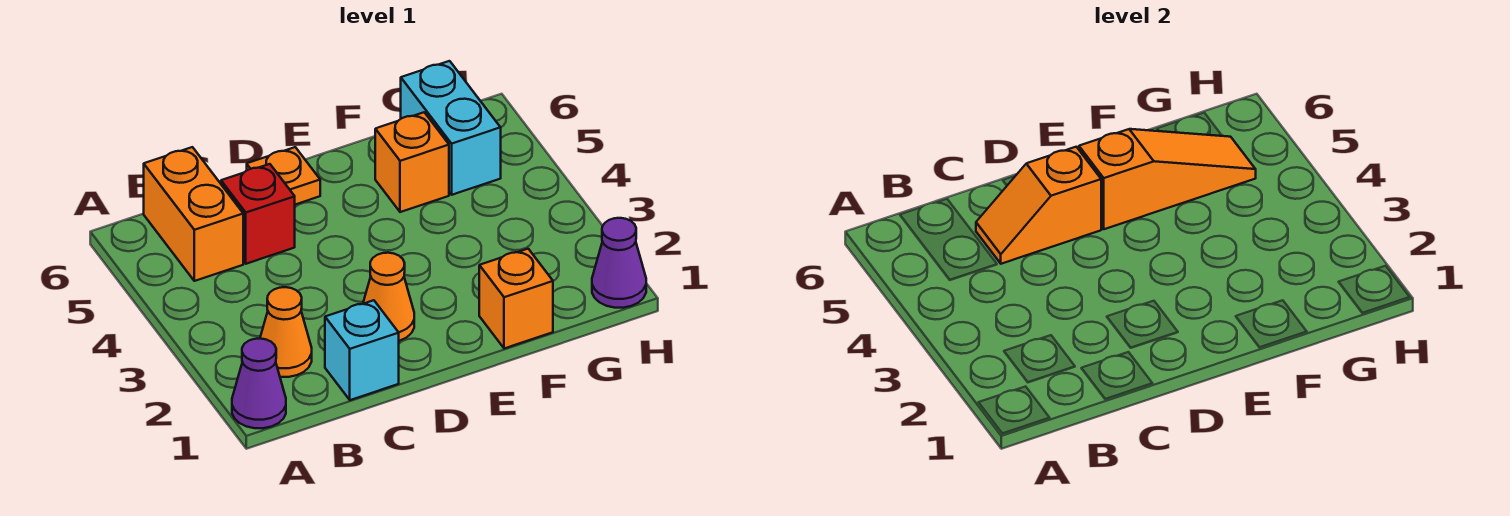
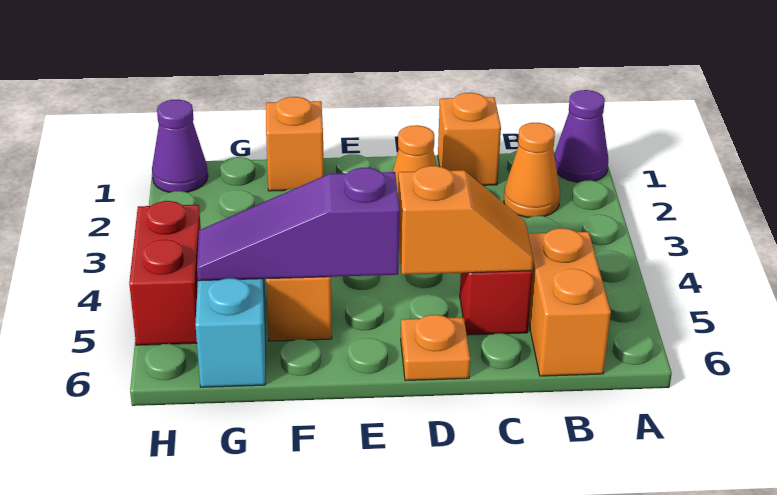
cyan 1x1 brick [325,300,399,400] -> orange 1x1 brick [438,93,501,185]
orange 1x3 slope [1079,129,1256,229] -> purple 1x3 slope [197,168,400,281]
none -> red 1x2 brick [129,201,201,345]

